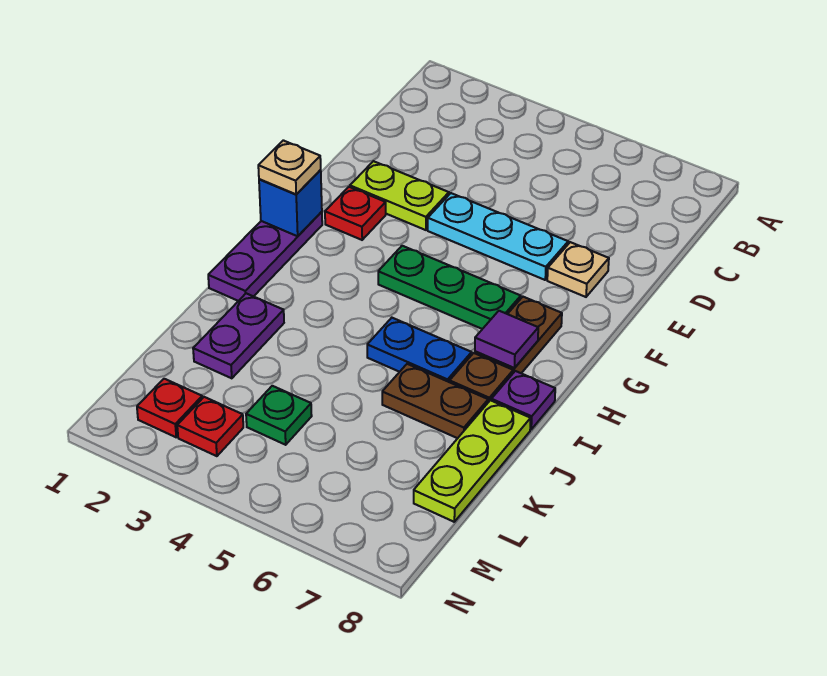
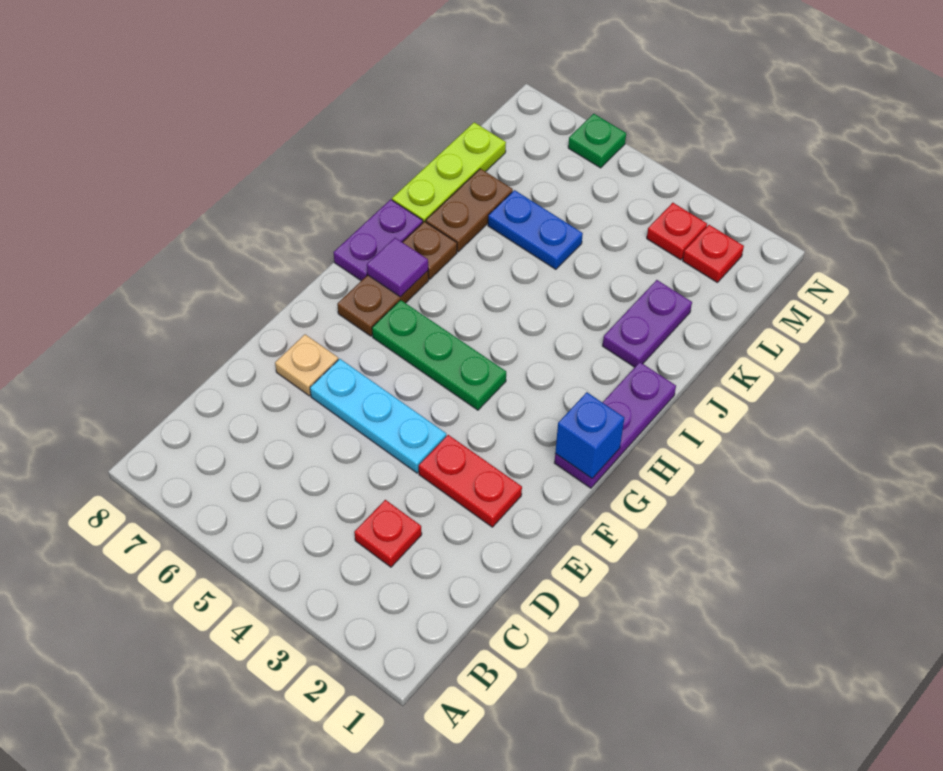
lime 1x2 plate [350,161,449,230] -> red 1x2 plate [419,435,522,527]
red 1x1 plate [325,187,386,240] -> red 1x1 plate moved to [354,500,422,567]
tan 1x1 plate [258,140,321,194] -> none
blue 1x2 plate [367,318,472,382] -> blue 1x2 plate moved to [488,190,583,269]
purple 1x1 plate [491,371,555,429] -> purple 1x2 plate [333,199,423,281]
brown 1x2 plate [382,364,488,438] -> brown 1x2 plate turned to [426,169,513,252]
green 1x1 plate [246,386,312,445] -> green 1x1 plate moved to [568,114,626,168]

